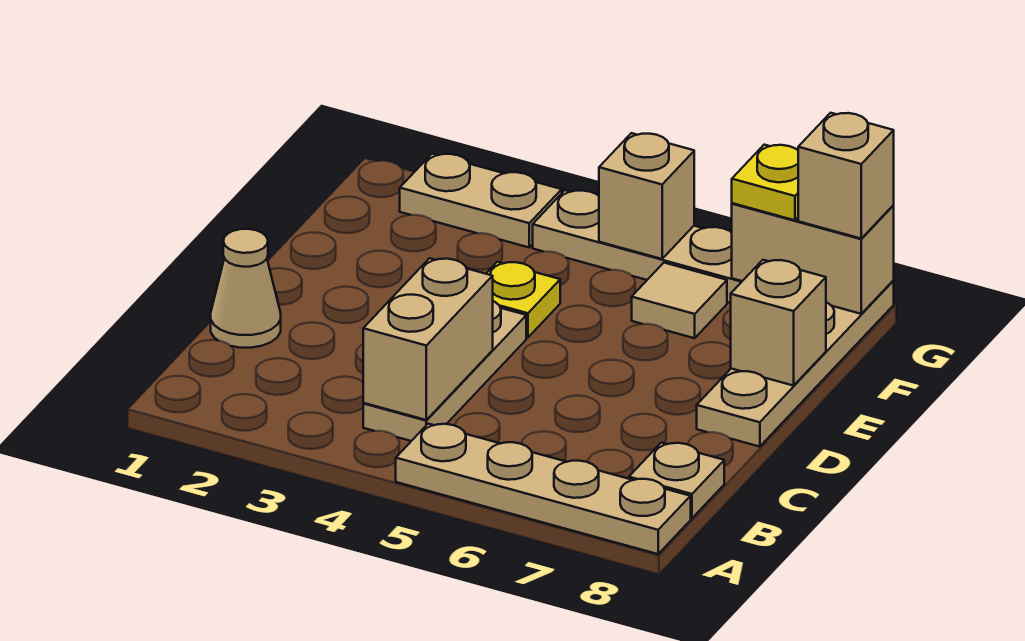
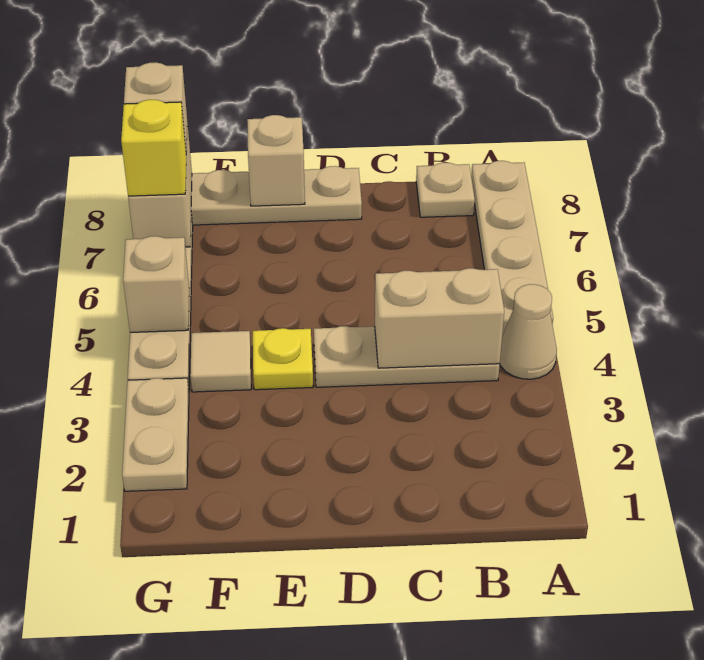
tan 1x1 cone [211,229,281,348] -> tan 1x1 cone moved to [500,284,557,379]
tan 1x1 tile [632,263,727,338] -> tan 1x1 tile moved to [190,331,251,392]
yellow 1x1 plate [732,145,798,220] -> yellow 1x1 brick [121,100,186,196]

